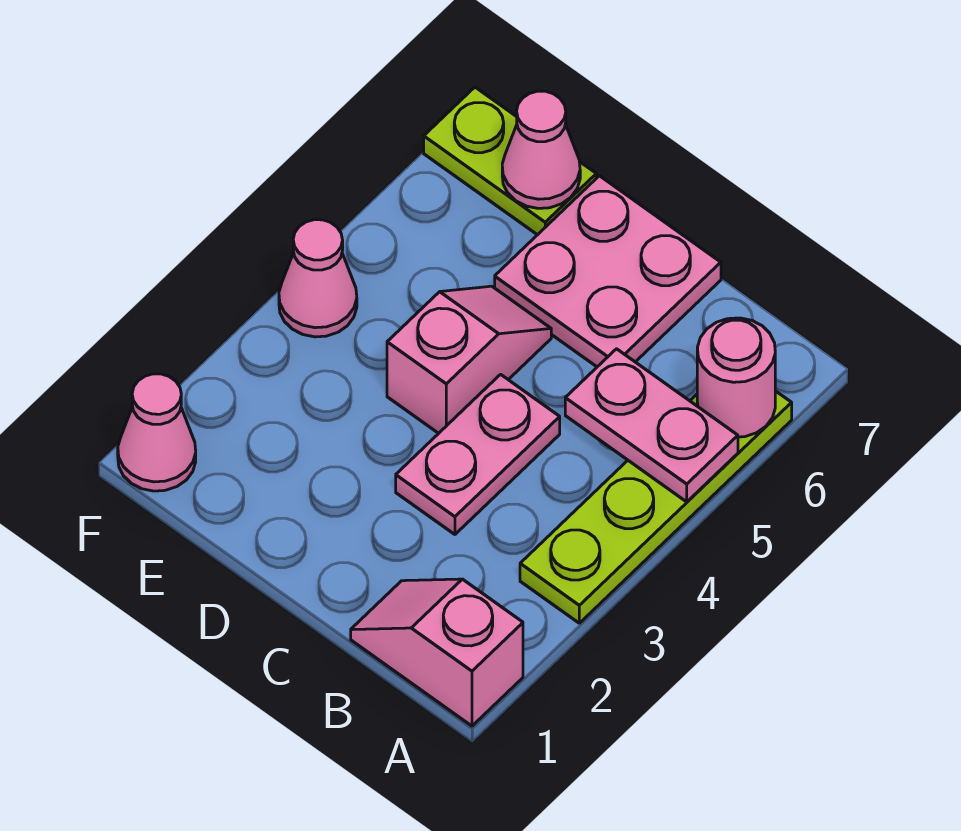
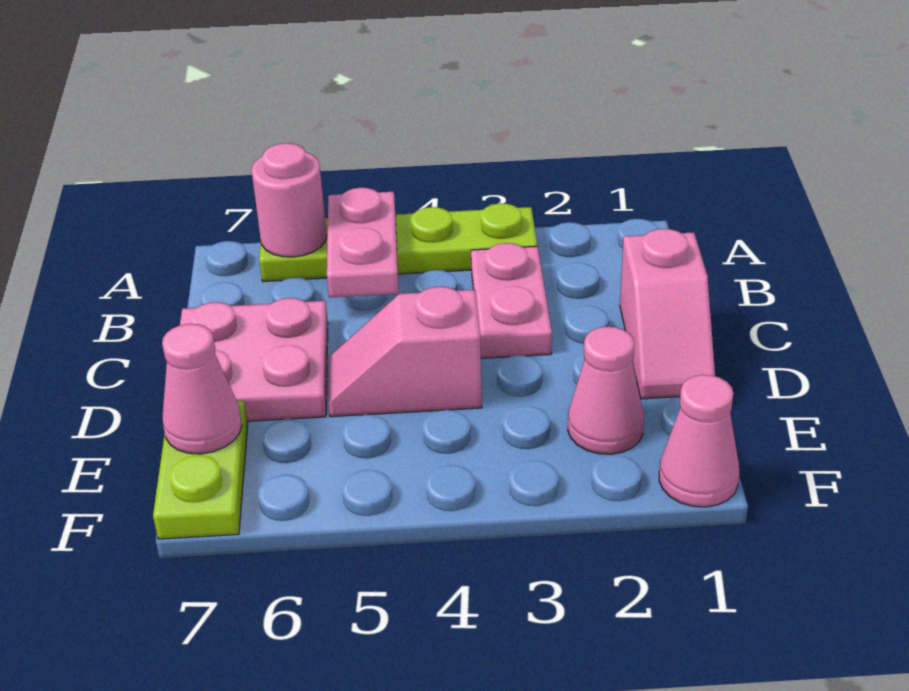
pink 1x2 slope [351,579,523,726] -> pink 1x2 slope moved to [620,229,715,399]
pink 1x2 plate [396,374,560,534] -> pink 1x2 plate turned to [471,243,552,358]
pink 1x1 cone [279,220,357,337] -> pink 1x1 cone moved to [568,327,644,454]

